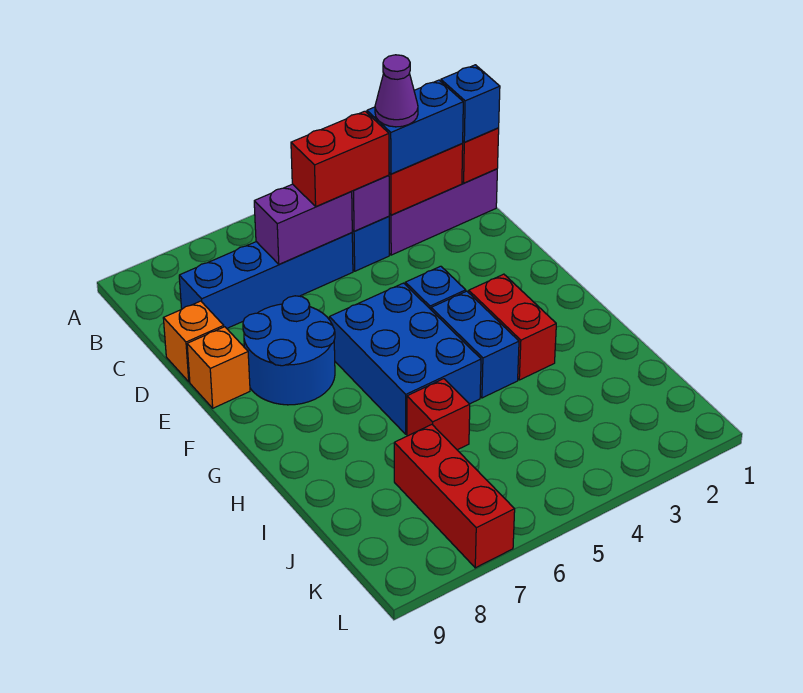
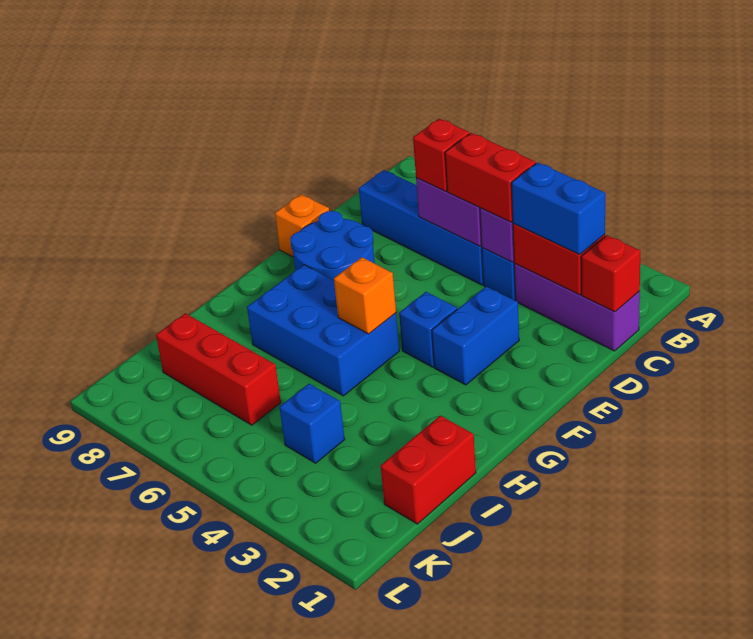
blue 1x1 brick [441,65,500,142] -> blue 1x1 brick moved to [280,384,345,463]
purple 1x1 cone [375,55,418,127] -> none
orange 1x1 brick [163,301,224,382] -> orange 1x1 brick moved to [334,257,396,334]
blue 2x3 brick [329,283,481,434] -> blue 2x3 brick turned to [247,265,399,396]
red 1x2 brick [469,274,556,380] -> red 1x2 brick moved to [381,416,476,524]
blue 1x2 brick [431,291,519,398] -> blue 1x2 brick moved to [432,286,519,385]
red 1x1 brick [407,379,470,450] -> red 1x1 brick moved to [413,119,470,192]
red 1x3 brick [394,425,515,568] -> red 1x3 brick turned to [156,313,281,425]

